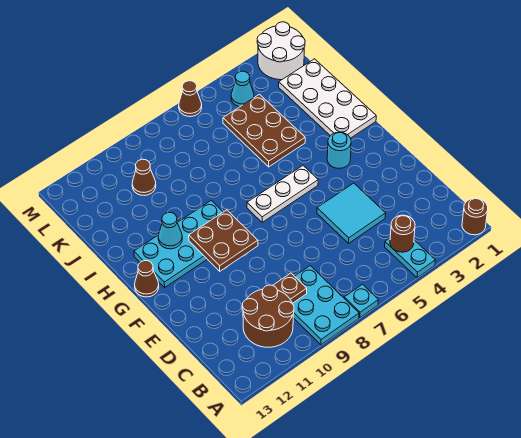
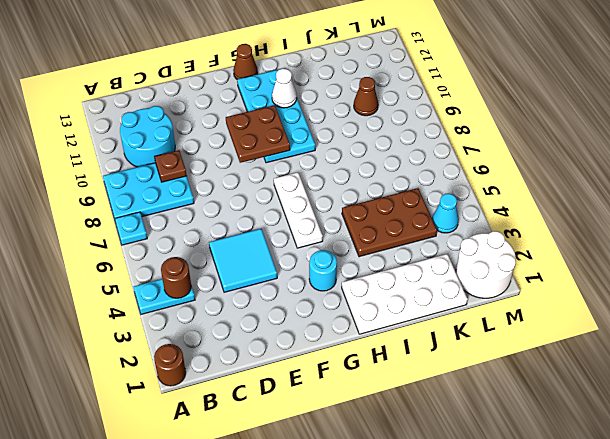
brown 2x2 round brick [242,285,294,347] -> cyan 2x2 round brick [120,106,175,167]
cyan 1x1 cone [158,212,182,249] -> white 1x1 cone [272,69,297,108]
brown 1x1 cone [179,81,202,117] -> none

